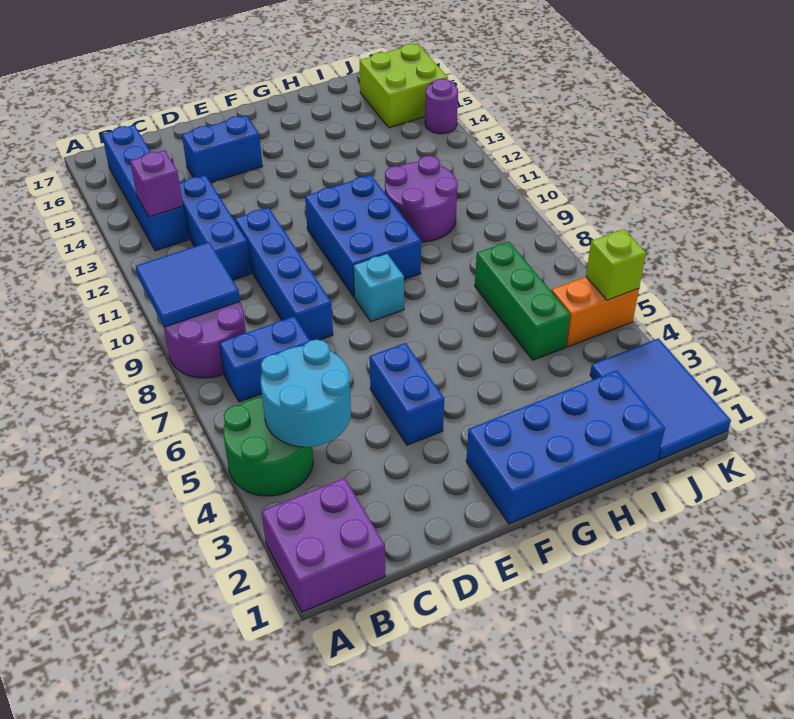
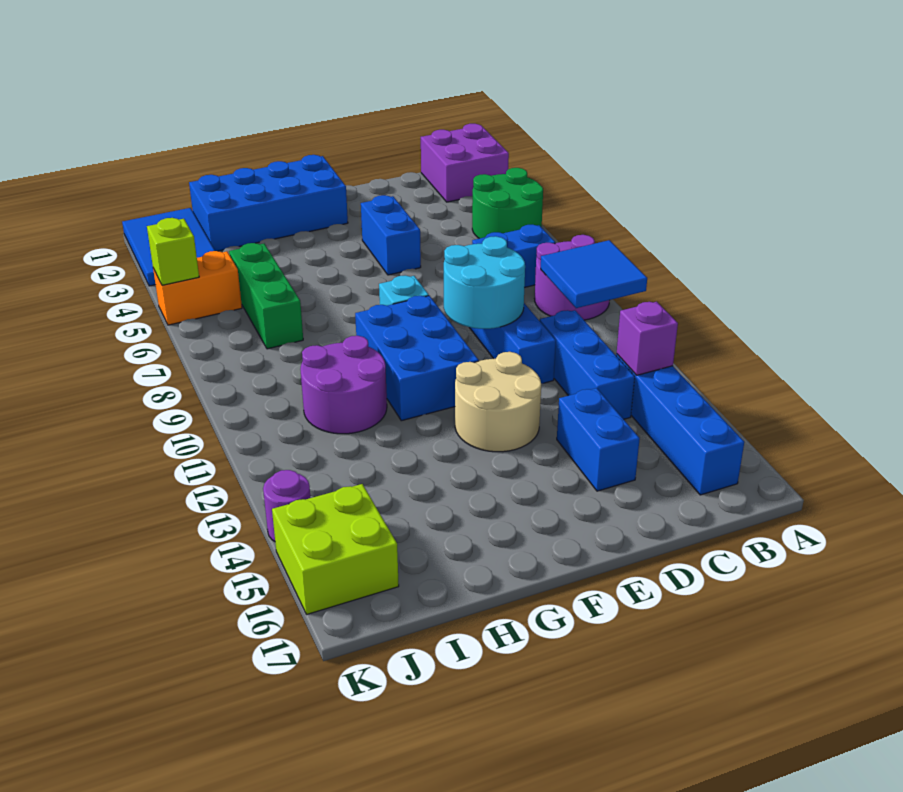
cyan 2x2 round brick [261,340,351,447] -> cyan 2x2 round brick moved to [444,236,525,329]
blue 1x2 brick [182,115,263,183] -> blue 1x2 brick turned to [557,388,640,491]
none -> tan 2x2 round brick [455,352,541,452]

